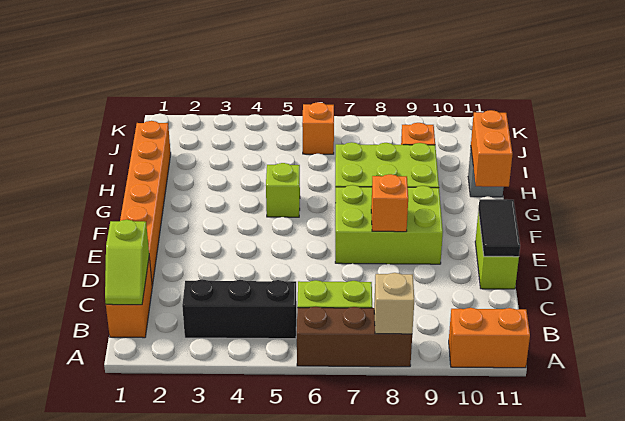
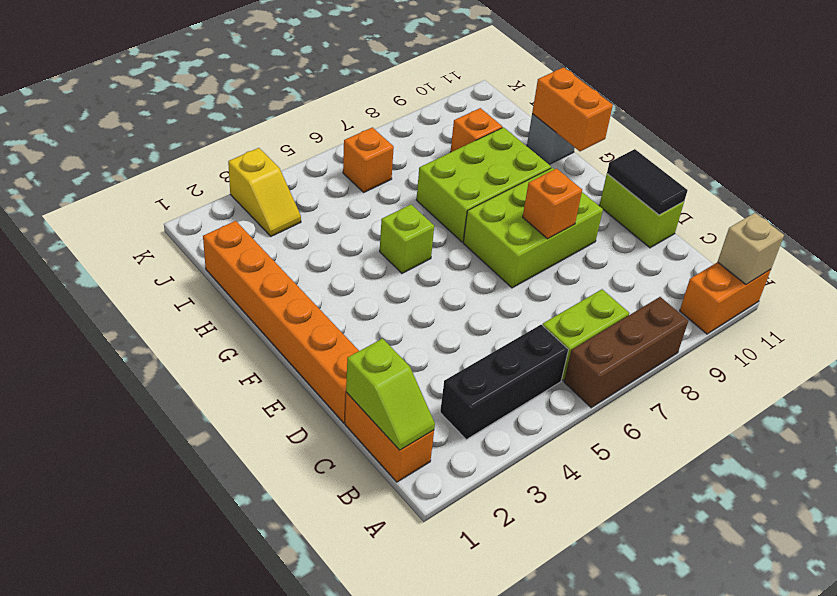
tan 1x1 brick [374,273,414,334] -> tan 1x1 brick moved to [718,213,784,284]
none -> yellow 1x2 slope [228,148,301,236]

